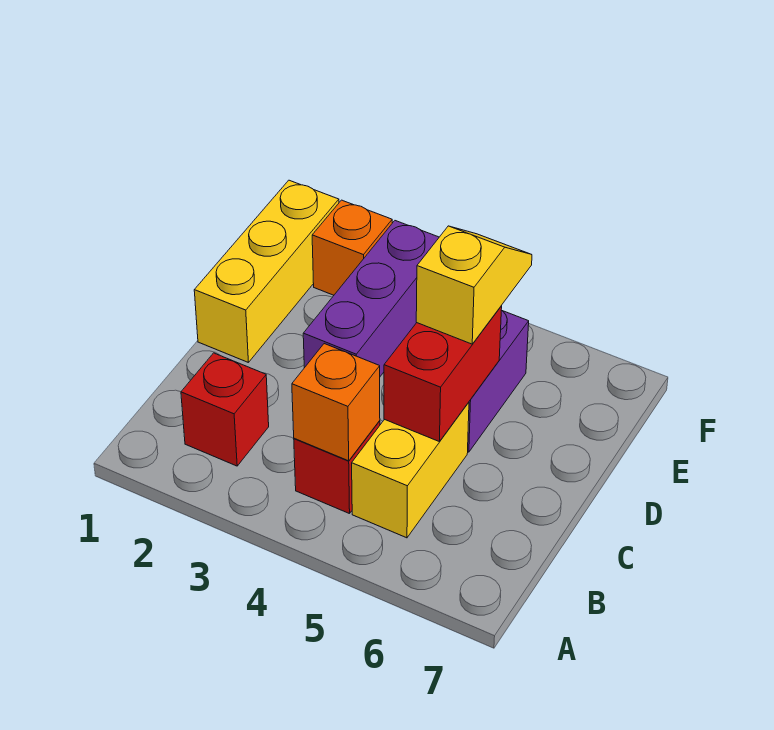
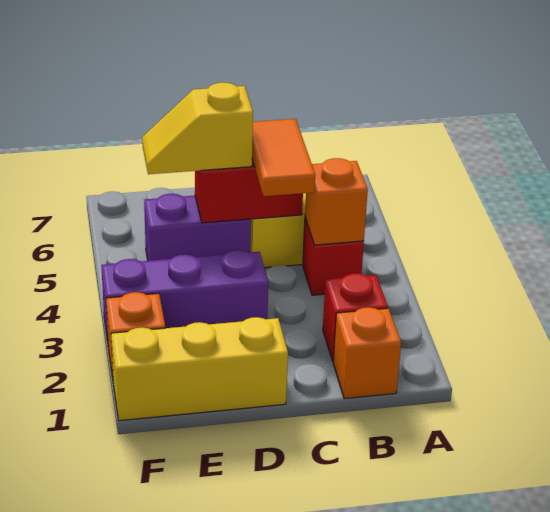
none -> orange 1x1 brick [333,307,401,399]
none -> orange 1x2 tile [252,119,315,196]

